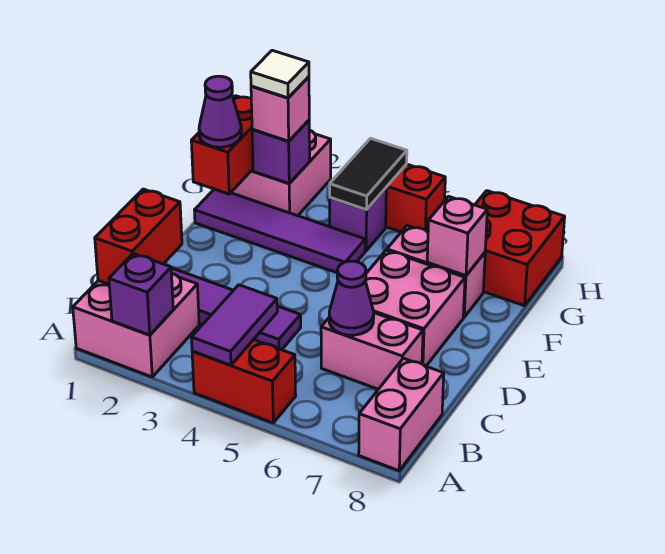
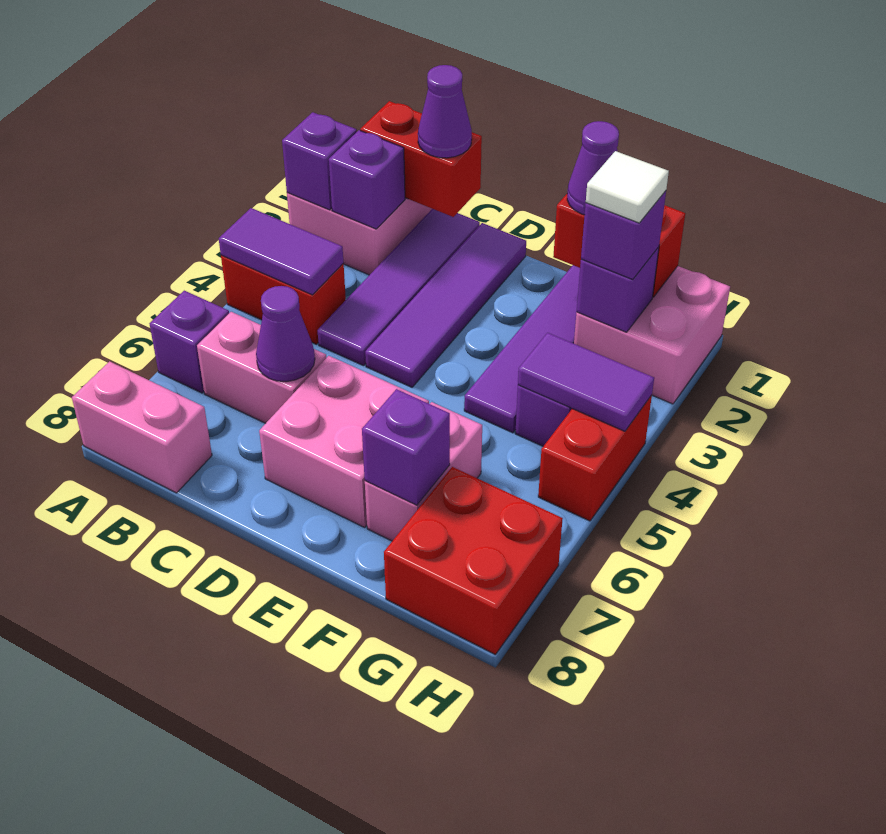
red 1x2 brick [192,340,296,423] -> red 1x2 brick turned to [221,255,346,344]
none -> purple 1x1 brick [150,291,229,393]
none -> purple 1x1 brick [329,130,405,229]
none -> purple 1x1 cone [418,65,472,158]
pink 1x2 brick [321,313,423,389] -> pink 1x2 brick turned to [197,312,327,423]
none -> purple 1x4 tile [365,223,526,387]
pink 1x1 brick [427,196,487,276] -> purple 1x1 brick [362,389,450,505]
pink 1x1 brick [251,77,309,141] -> purple 1x1 brick [581,191,666,279]
black 1x2 tile [330,138,407,210] -> purple 1x2 tile [518,333,654,431]

